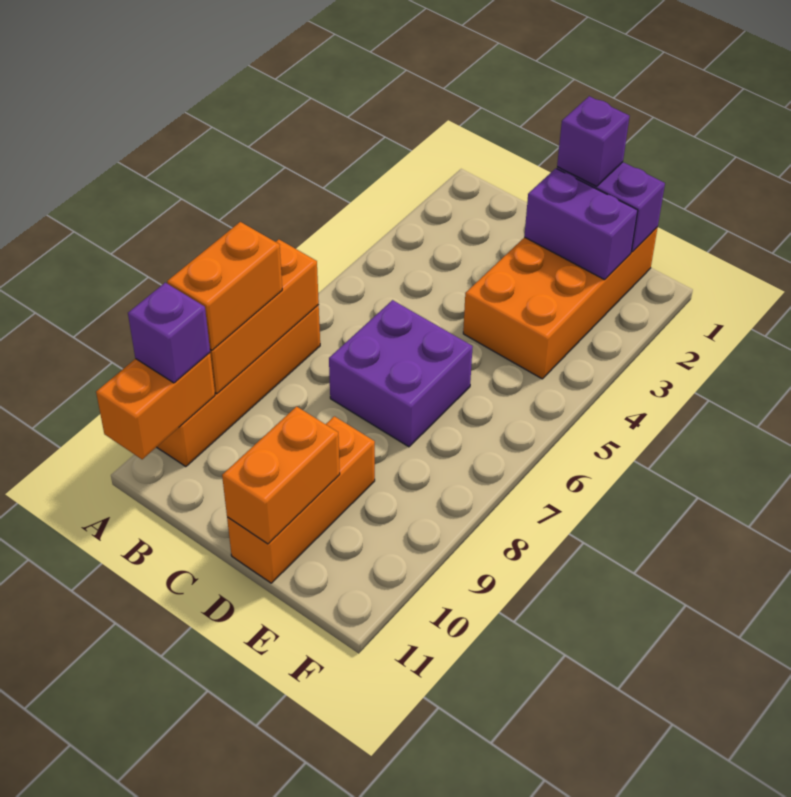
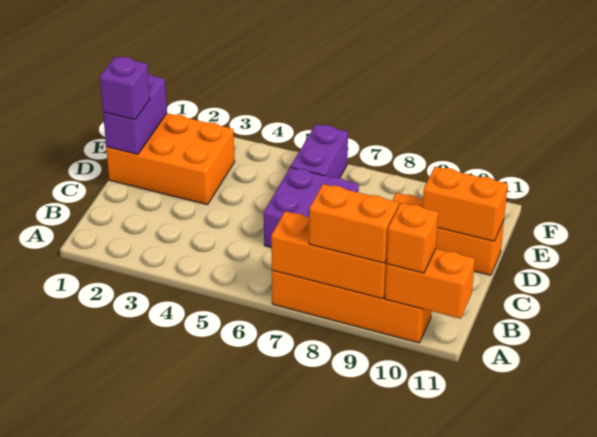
purple 1x1 brick [128,283,210,383] -> orange 1x1 brick [387,203,438,273]
orange 2x4 brick [463,227,658,379] -> orange 2x3 brick [106,113,235,205]
purple 1x2 brick [524,168,638,280] -> purple 1x2 brick moved to [291,124,348,178]

